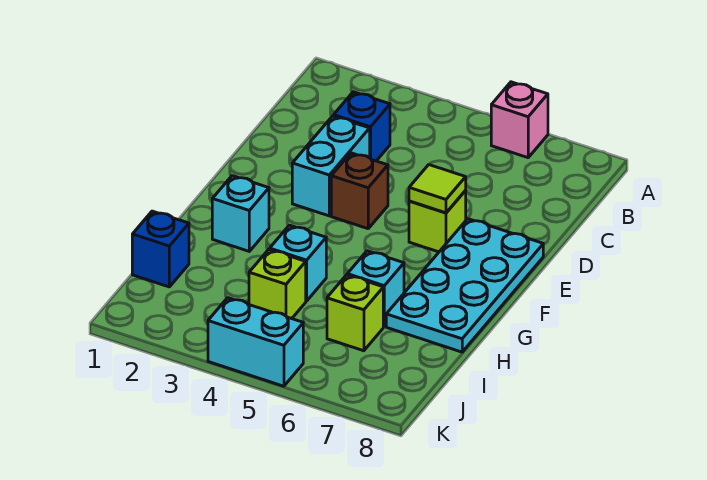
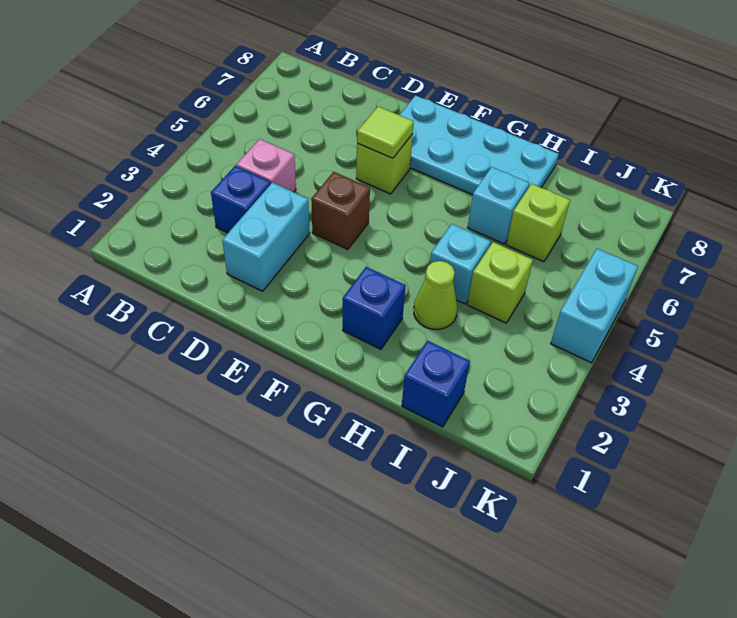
pink 1x1 brick [491,82,548,158] -> pink 1x1 brick moved to [236,139,296,192]
cyan 1x2 brick [292,116,370,216] -> cyan 1x2 brick turned to [222,183,310,291]
cyan 1x1 brick [212,176,269,251] -> blue 1x1 brick [343,267,406,349]
none -> lime 1x1 cone [414,261,457,329]

